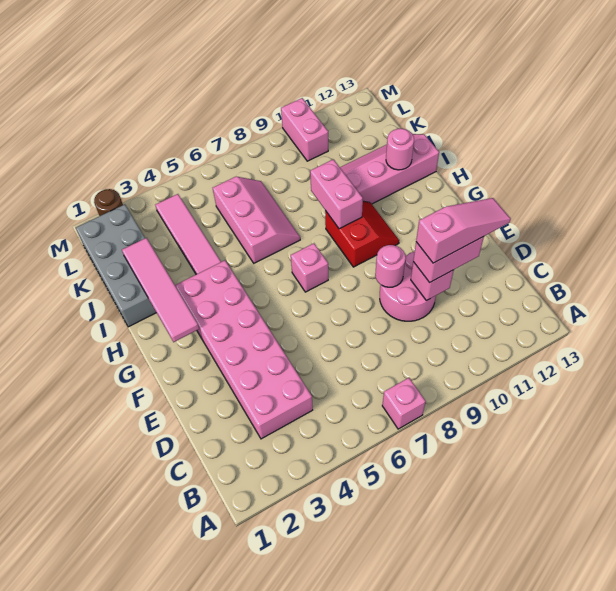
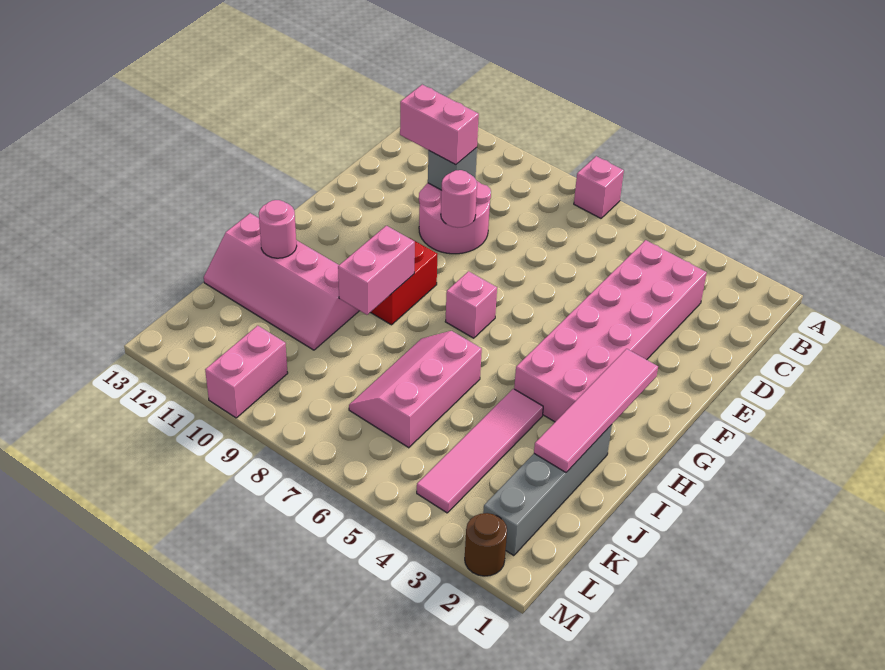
pink 1x1 brick [411,262,454,301] -> grey 1x1 brick [428,148,477,190]
pink 1x3 slope [416,198,511,263] -> none
grey 2x4 brick [76,204,156,327] -> grey 1x4 brick [483,425,612,556]

